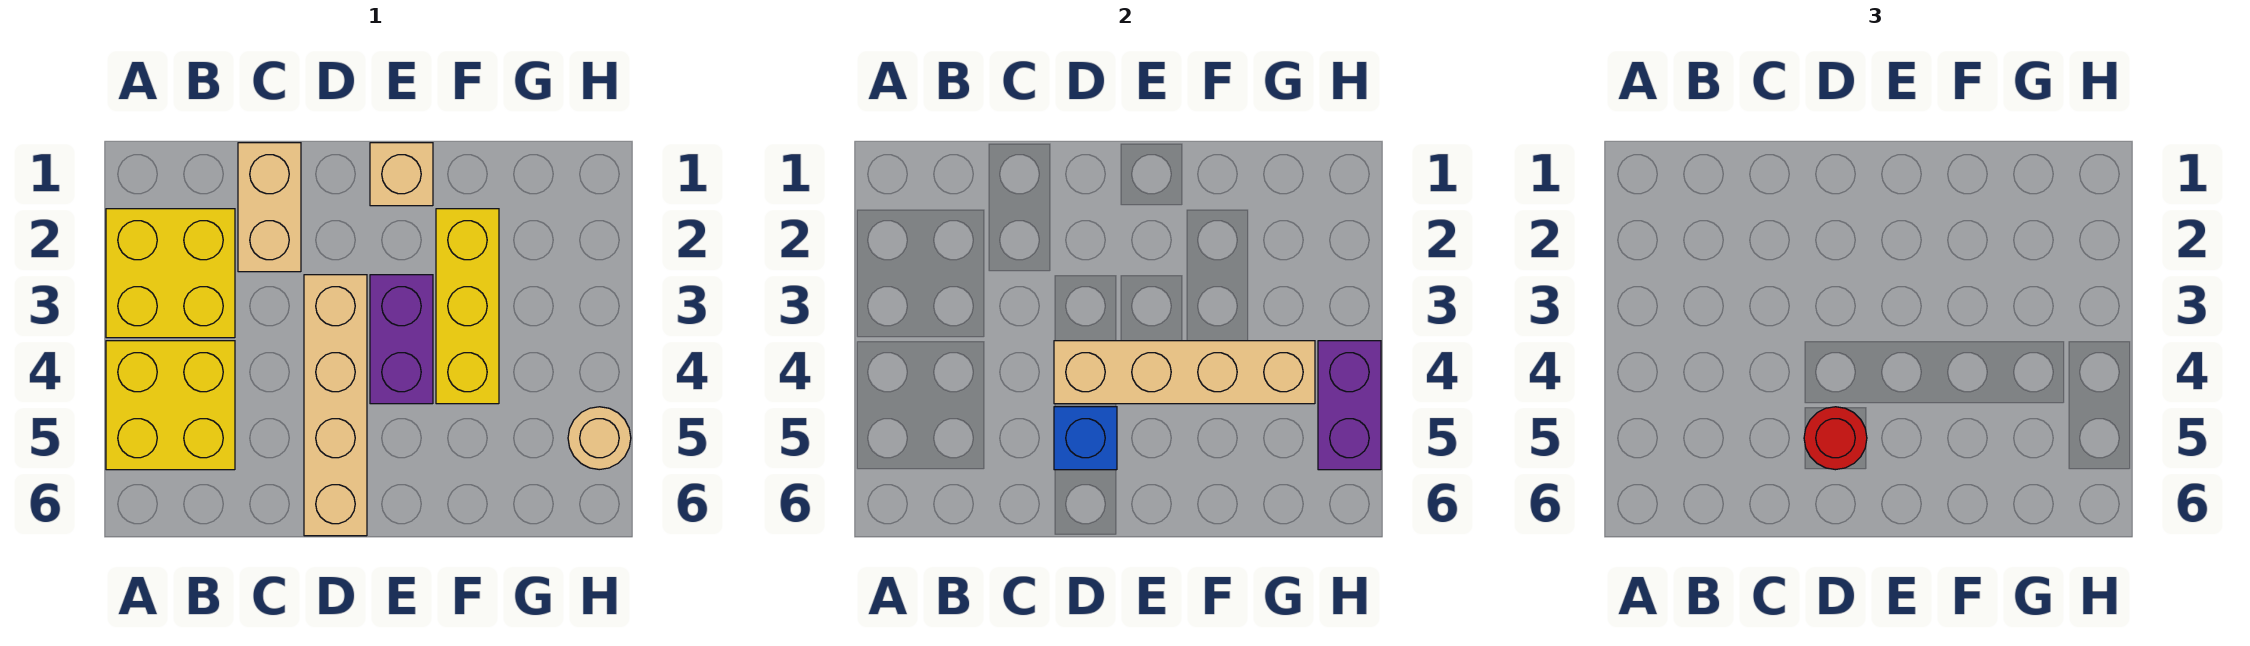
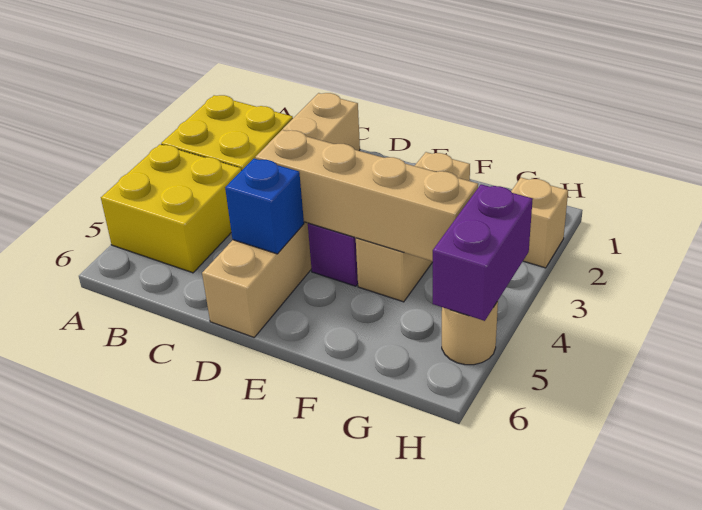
red 1x1 round brick [1804,407,1867,470] -> none
tan 1x1 brick [370,143,433,206] -> tan 1x1 brick moved to [511,178,568,268]
yellow 1x3 brick [436,209,499,404] -> tan 1x3 brick [356,152,470,302]

